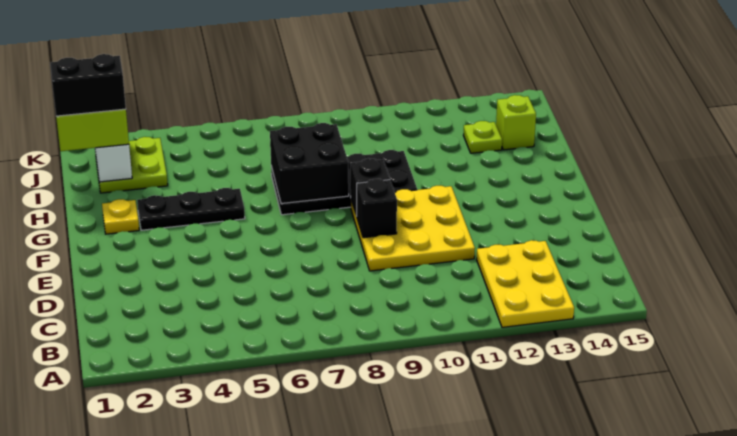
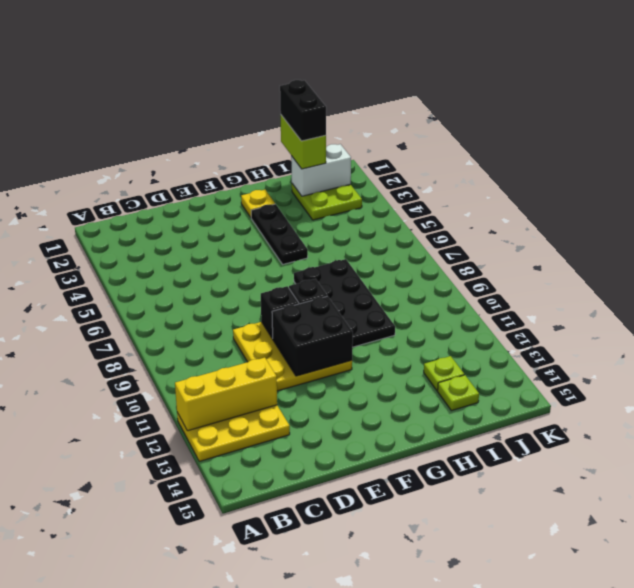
none -> yellow 1x3 brick [175,357,277,431]
black 2x2 brick [270,123,349,203] -> black 2x2 brick moved to [272,296,353,376]
lime 1x1 brick [496,95,536,150] -> lime 1x1 plate [438,375,479,411]

